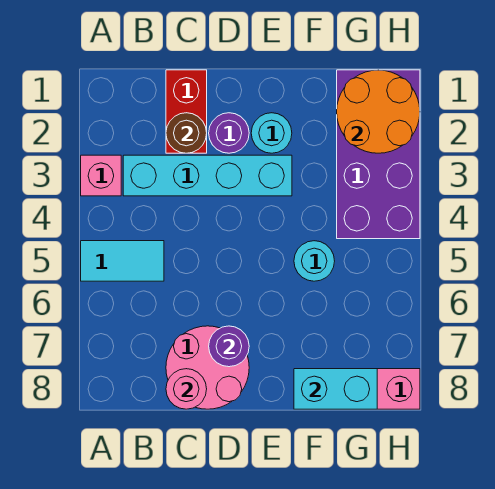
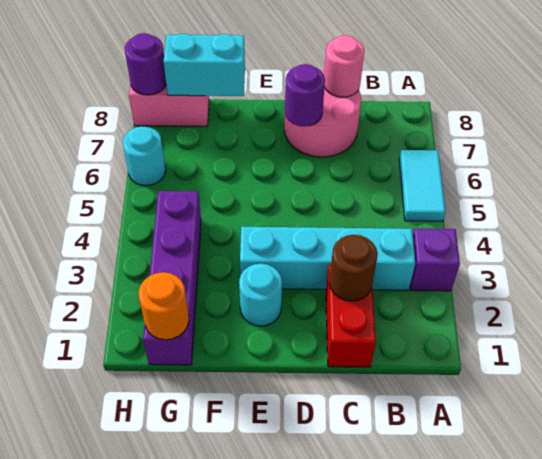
pink 1x1 brick [81,155,121,196] -> purple 1x1 brick [410,229,460,291]
cyan 1x2 tile [81,241,164,281] -> cyan 1x2 tile turned to [399,150,445,221]
purple 1x1 round brick [209,113,249,153] -> purple 1x1 round brick moved to [125,33,166,95]
cyan 1x1 round brick [294,241,335,281] -> cyan 1x1 round brick moved to [123,126,166,186]
purple 2x4 brick [337,70,420,239] -> purple 1x4 brick [143,191,201,365]
orange 2x2 round brick [337,70,420,153] -> orange 1x1 round brick [139,272,189,340]

